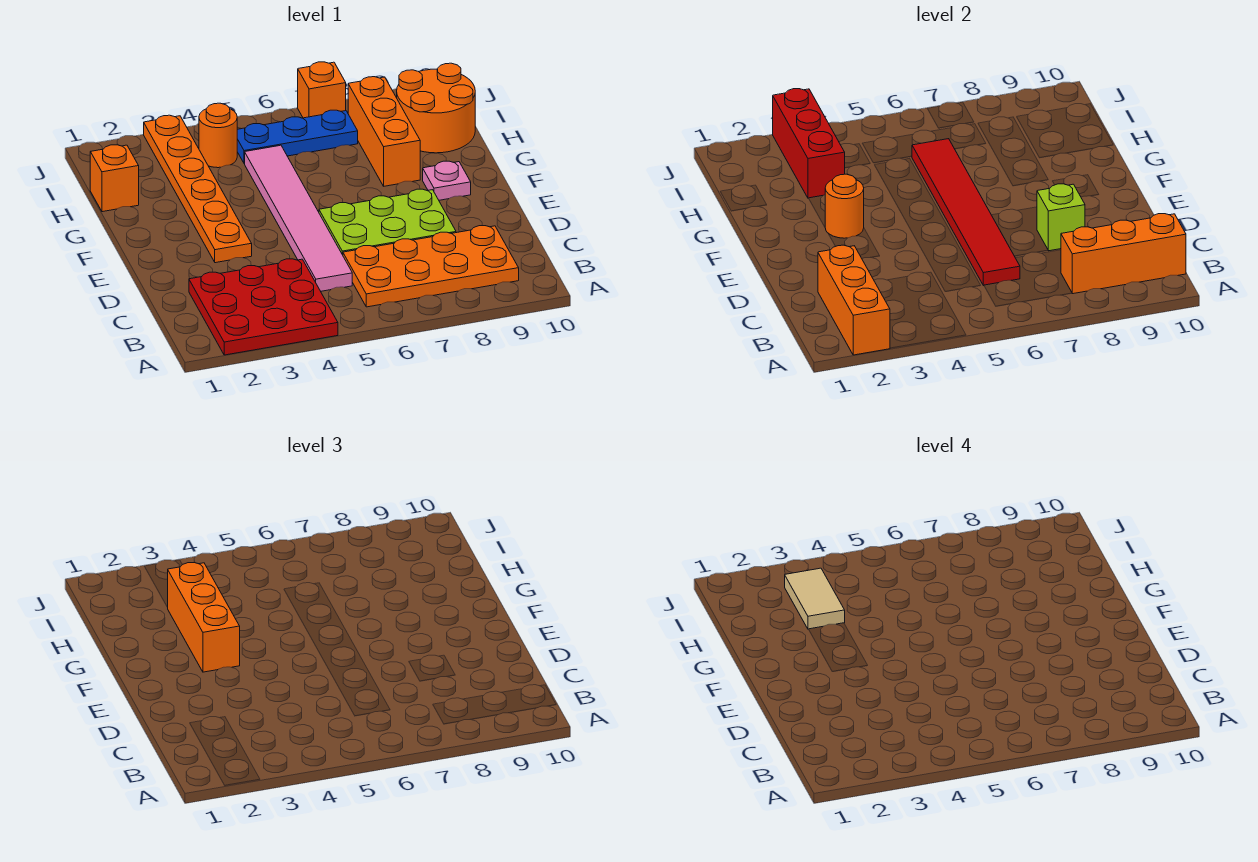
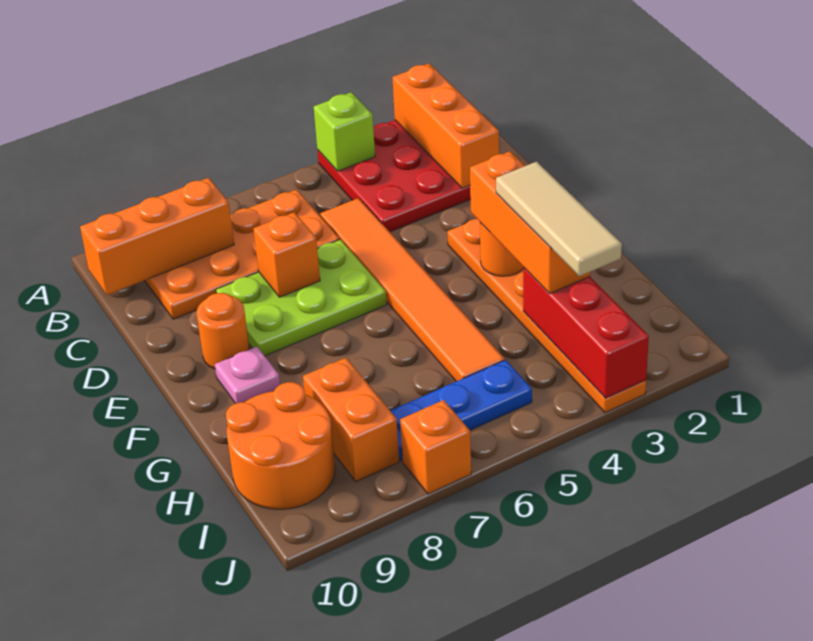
pink 1x6 tile [245,145,352,291] -> orange 1x6 tile [320,198,505,381]
red 1x6 tile [912,139,1020,286] -> none
lime 1x1 brick [1037,184,1085,251] -> lime 1x1 brick moved to [314,92,375,171]
orange 1x3 brick [348,77,420,186] -> orange 1x2 brick [303,358,399,481]
orange 1x1 brick [90,145,139,212] -> orange 1x1 brick moved to [254,212,320,297]
tan 1x2 tile [785,568,845,629] -> tan 1x3 tile [496,162,622,276]
orange 1x1 round brick [199,103,237,168] -> orange 1x1 round brick moved to [197,293,249,369]

